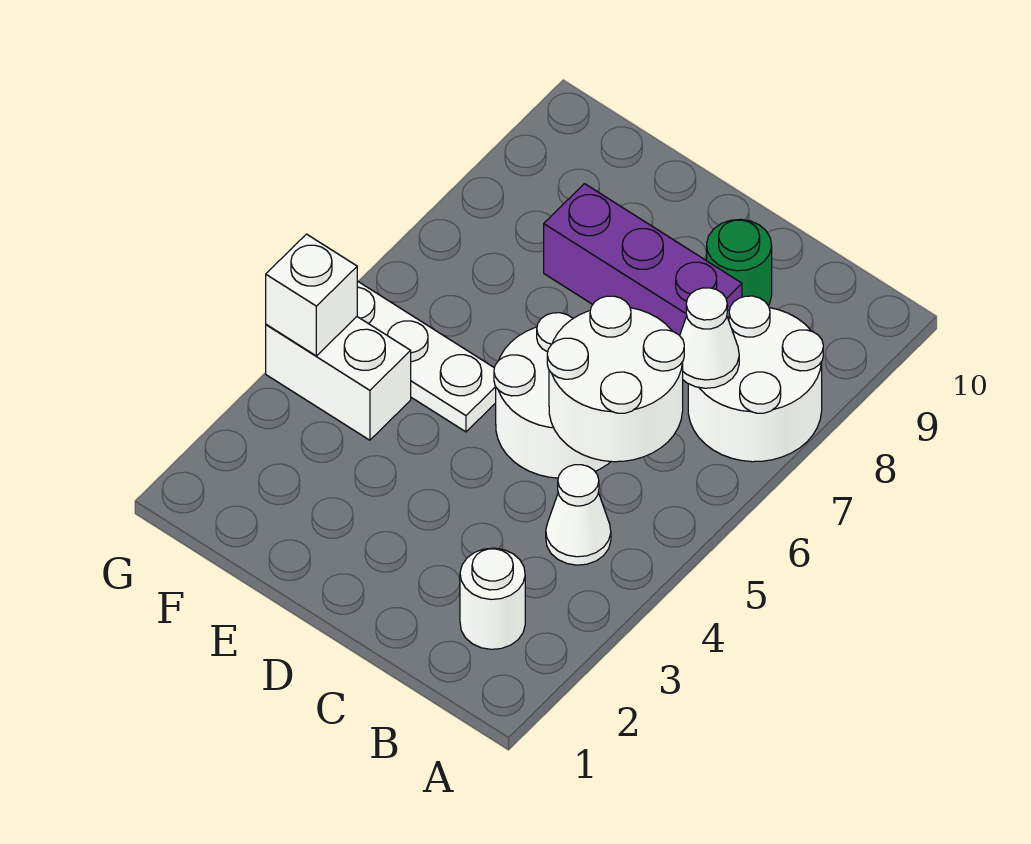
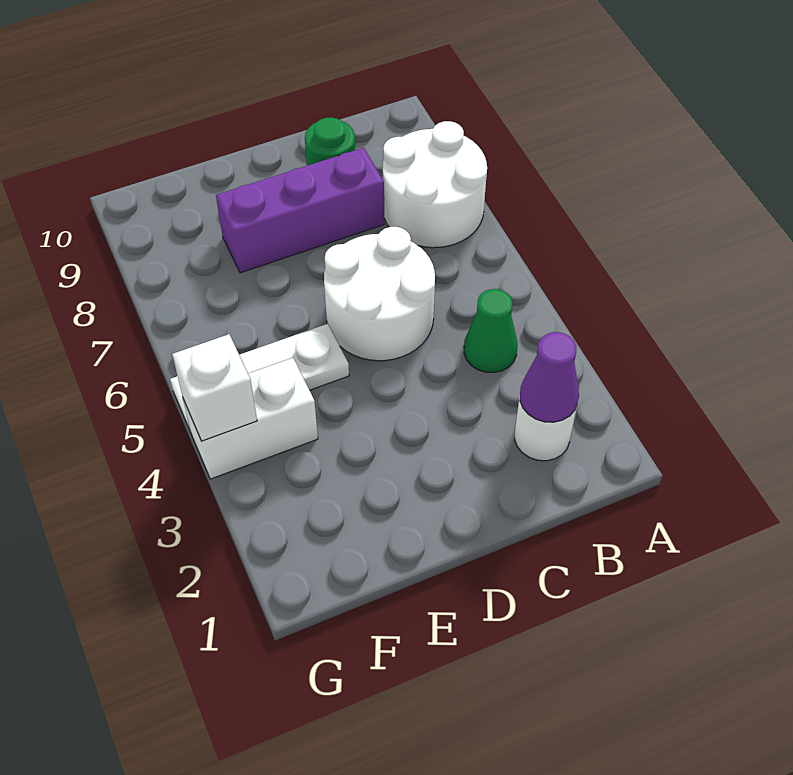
none -> purple 1x1 cone [520,332,579,422]
white 1x1 cone [546,465,611,565] -> green 1x1 cone [464,289,517,373]
white 2x2 round brick [547,296,684,462] -> none
white 1x1 cone [680,288,739,388] -> none

